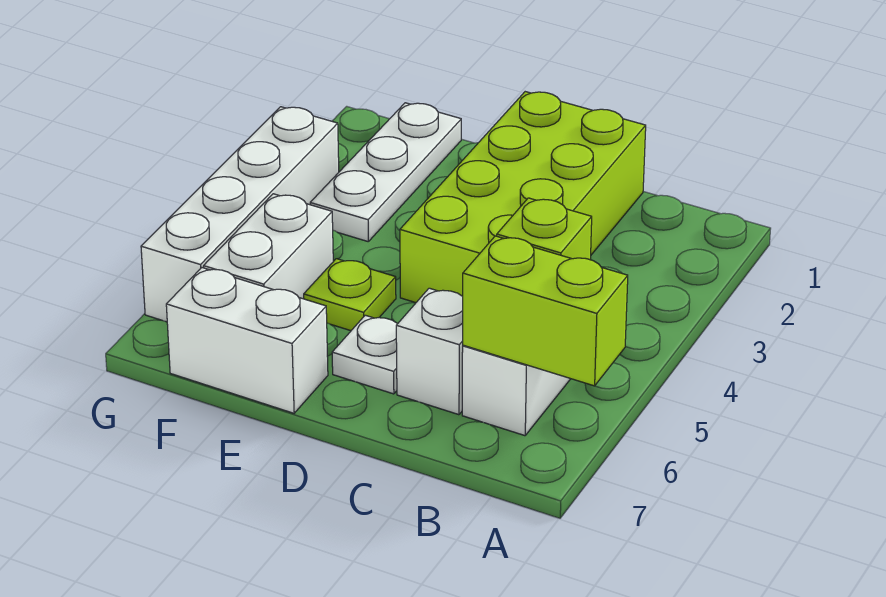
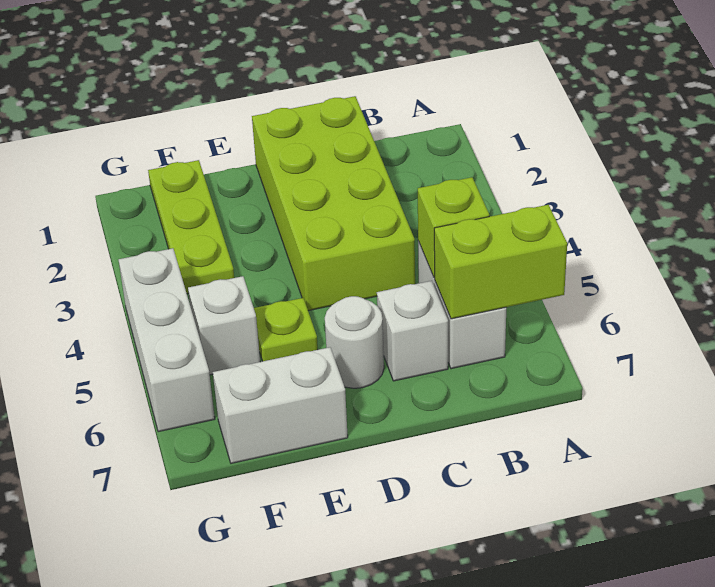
white 1x1 plate [332,315,397,394] -> white 1x1 round brick [325,296,384,388]
white 1x3 plate [310,103,461,242] -> lime 1x3 plate [148,160,234,294]
white 1x2 brick [204,194,333,299] -> white 1x1 brick [188,276,260,375]
white 1x4 brick [141,107,339,322] -> white 1x3 brick [119,248,215,432]

